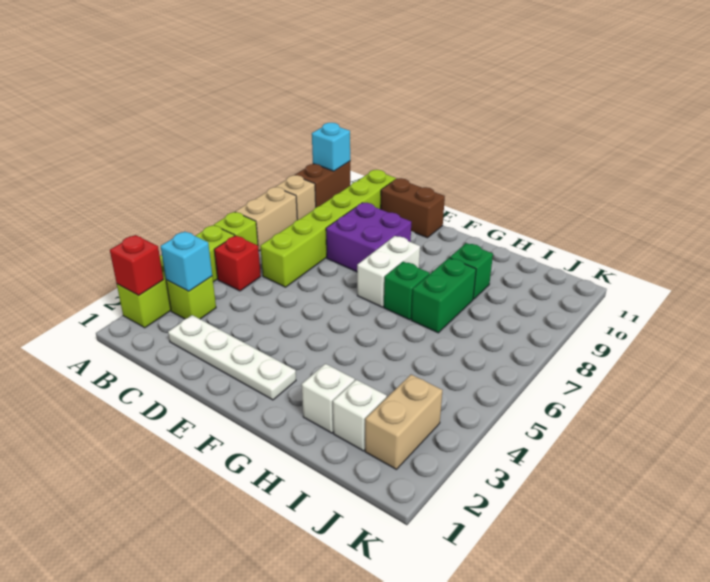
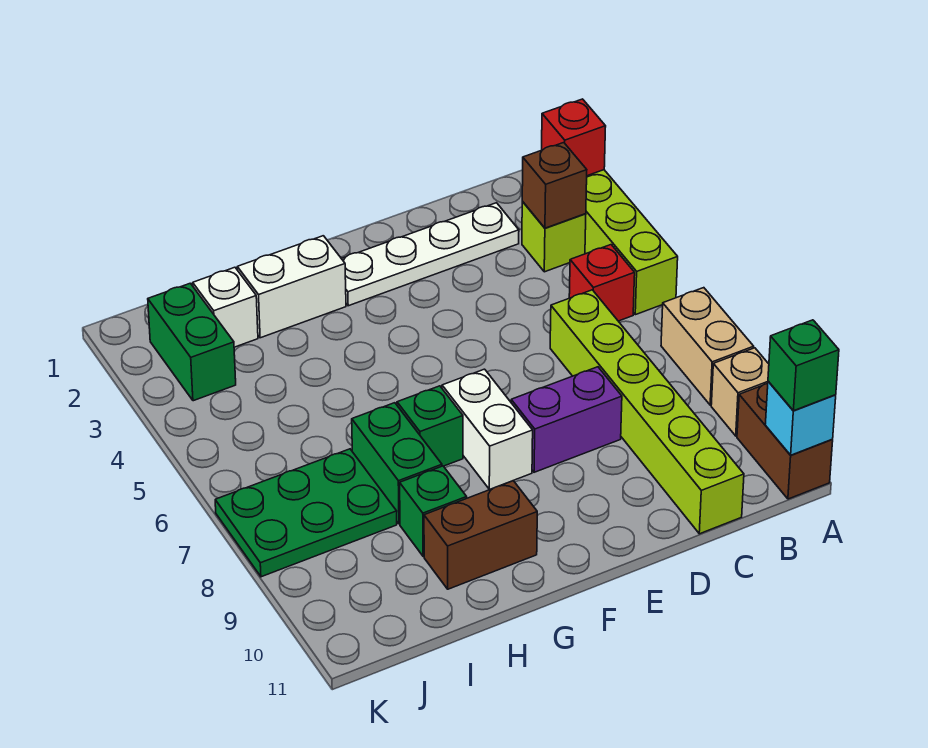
lime 1x1 brick [214,212,258,245] -> none
none -> green 1x1 brick [768,320,839,411]
cyan 1x1 brick [161,231,212,291] -> brown 1x1 brick [522,143,587,228]
purple 2x2 brick [326,203,411,272] -> purple 1x2 brick [511,367,622,472]
brown 1x2 brick [381,178,445,238] -> brown 1x2 brick moved to [424,481,537,589]
white 1x1 brick [302,364,355,433] -> white 1x2 brick [237,236,346,338]
none -> green 2x3 plate [215,449,397,577]
tan 1x2 brick [365,375,443,470] -> green 1x2 brick [148,283,236,401]

